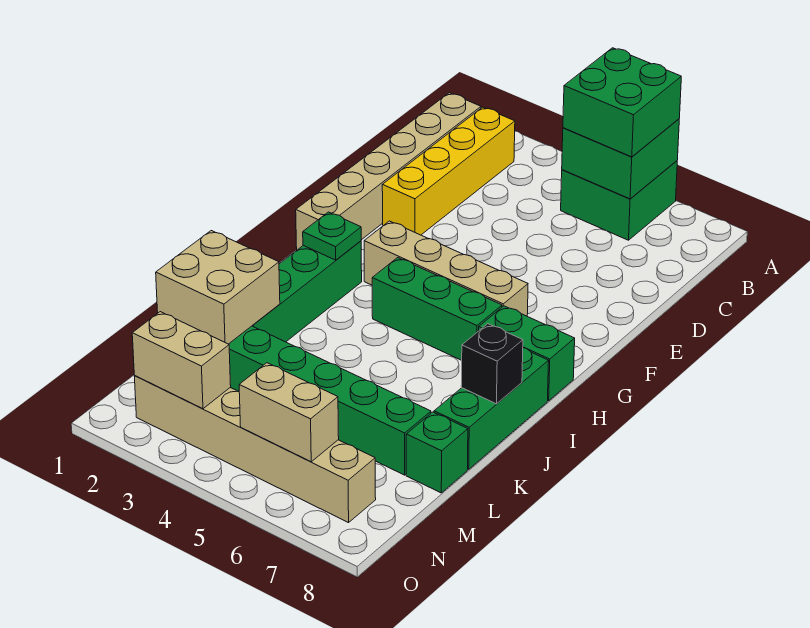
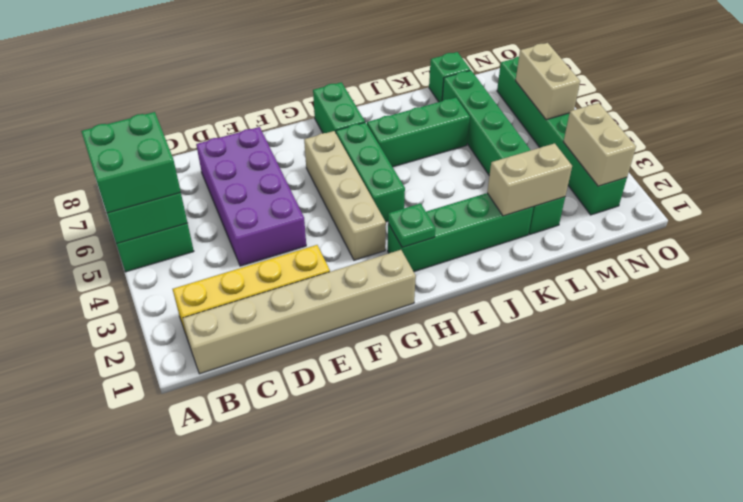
none -> purple 2x4 brick [196,127,306,266]
green 1x3 brick [434,348,549,469] -> green 1x3 brick moved to [367,98,470,167]
black 1x1 brick [461,324,523,404] -> none
tan 2x2 brick [156,231,280,344] -> tan 1x2 brick [487,143,572,216]
tan 1x6 brick [134,376,376,523] -> green 1x6 brick [497,57,627,215]

